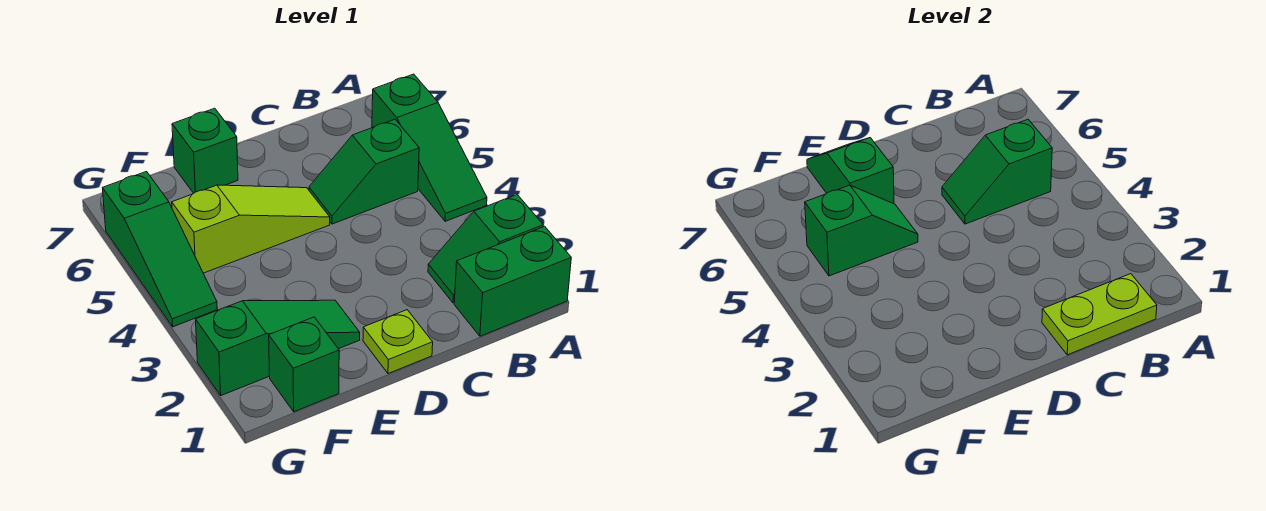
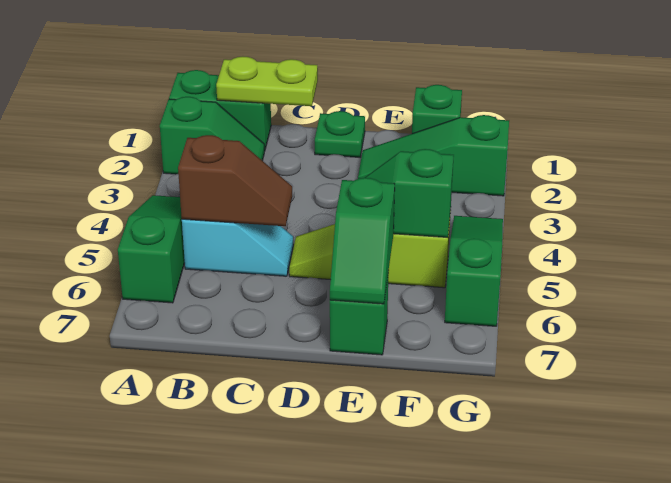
green 1x2 slope [309,119,419,224] -> cyan 1x2 slope [182,219,293,276]
green 1x2 slope [942,119,1052,224] -> brown 1x2 slope [178,135,292,226]
lime 1x1 plate [363,310,433,374] -> green 1x1 plate [315,111,365,157]

